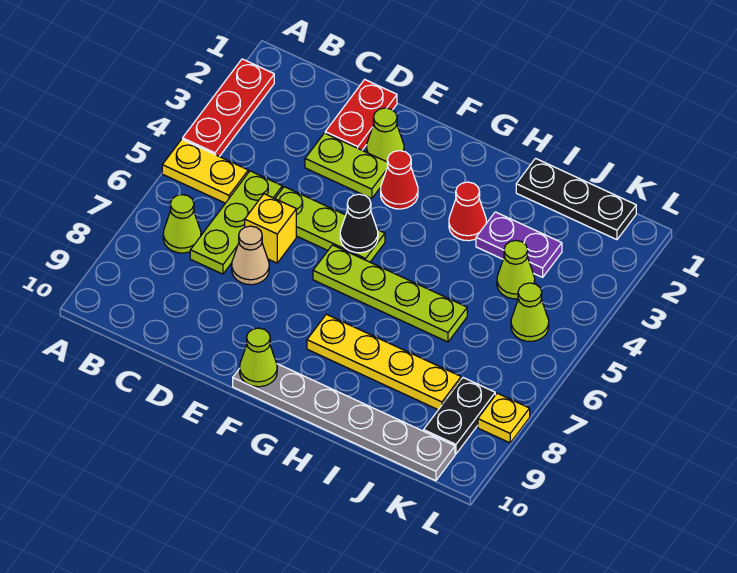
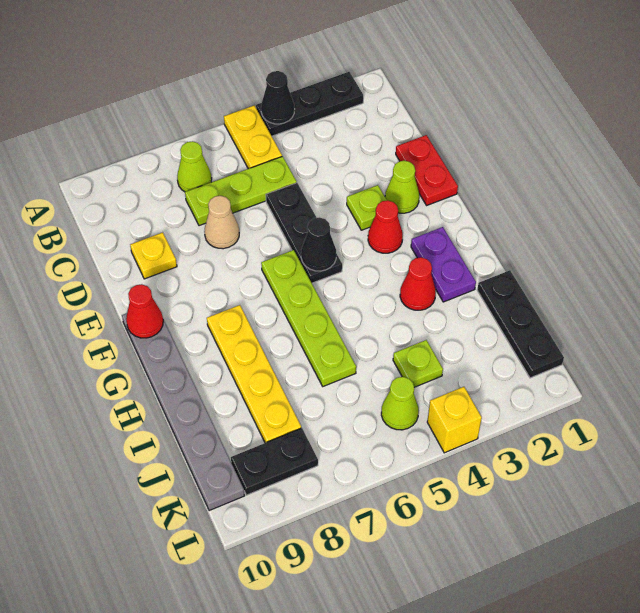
red 1x3 plate [183,59,274,157] -> black 1x3 plate [256,72,363,136]
none -> black 1x1 cone [261,71,295,124]
red 1x2 plate [325,80,397,150] -> red 1x2 plate turned to [396,135,458,205]
lime 1x2 plate [305,133,388,199] -> lime 1x1 plate [347,185,387,230]
lime 1x3 plate [275,187,385,262] -> black 1x3 plate [266,183,342,283]
yellow 1x1 brick [245,194,296,263] -> yellow 1x1 brick moved to [427,387,482,453]
lime 1x1 cone [240,328,277,387] -> red 1x1 cone [126,284,163,338]
purple 1x2 plate [476,212,562,277] -> purple 1x2 plate moved to [411,227,476,302]
lime 1x1 cone [497,241,535,299] -> lime 1x1 plate [393,340,443,387]
yellow 1x1 plate [478,393,530,443] -> yellow 1x1 plate moved to [130,232,177,279]

